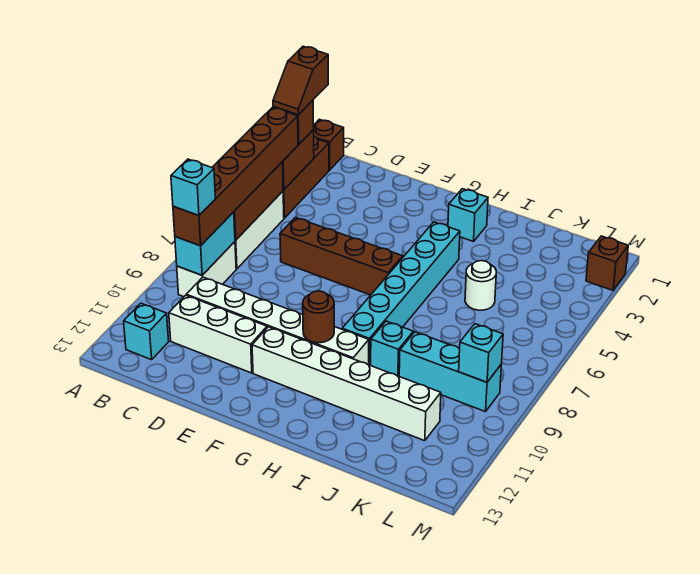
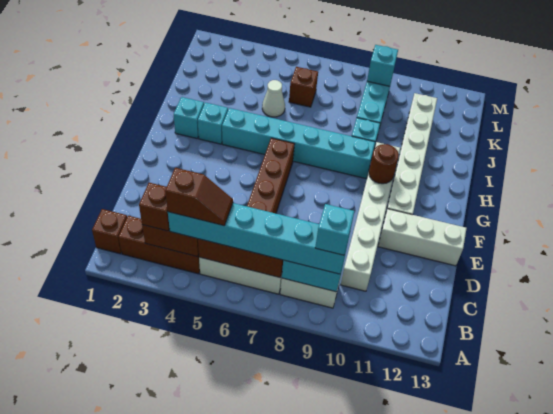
brown 1x2 slope [273,46,328,115] -> brown 1x2 slope moved to [165,168,233,226]
brown 1x6 brick [173,107,298,246] -> cyan 1x6 brick [168,203,349,274]
cyan 1x1 brick [124,303,169,360] -> cyan 1x1 brick moved to [198,102,228,144]
white 1x3 brick [169,295,267,373] -> white 1x3 brick turned to [378,209,467,266]
white 1x1 round brick [465,261,496,310] -> white 1x1 cone [262,80,285,117]
brown 1x1 brick [586,236,628,290] -> brown 1x1 brick moved to [289,67,318,107]

